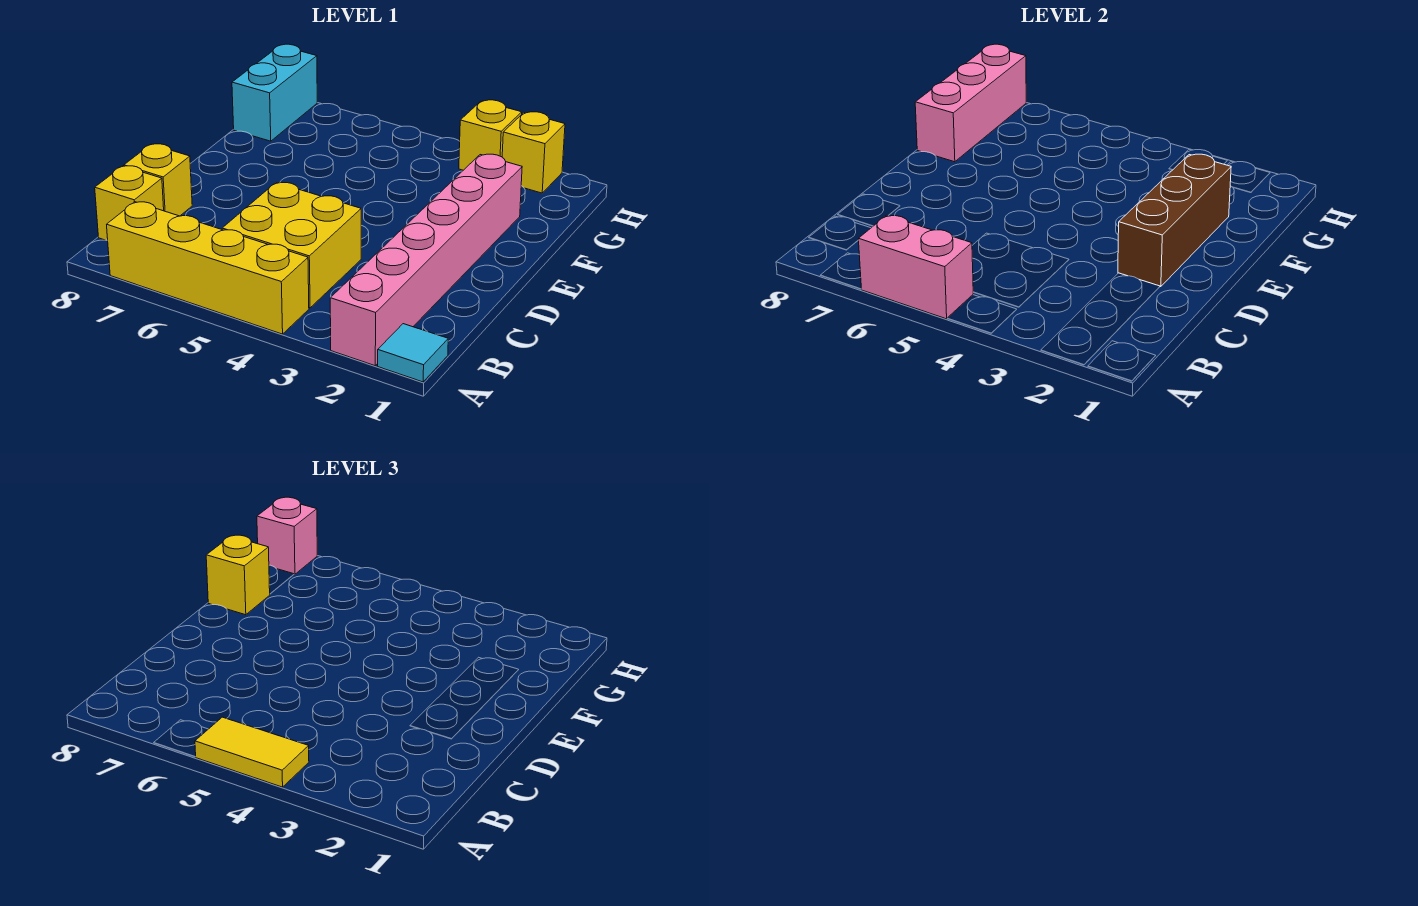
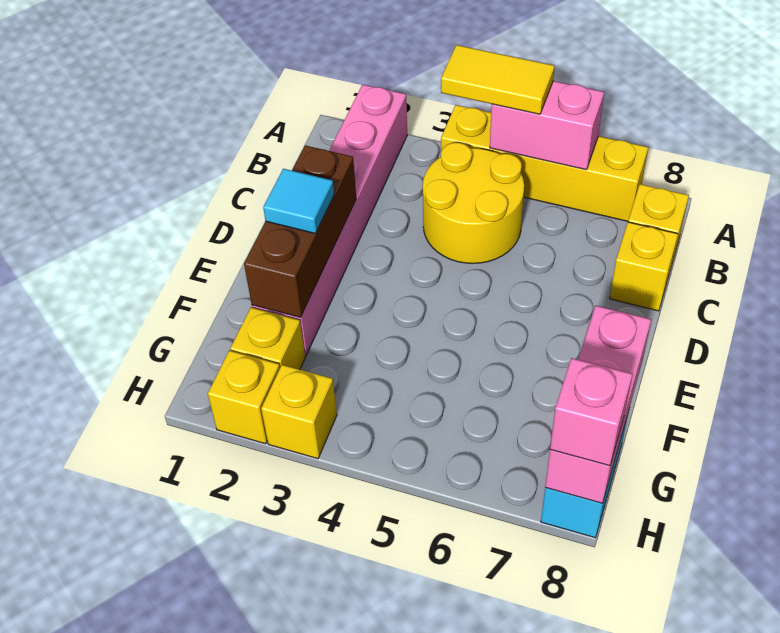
cyan 1x1 tile [378,324,448,382] -> cyan 1x1 tile moved to [263,169,334,233]
yellow 2x2 brick [222,183,361,308] -> yellow 2x2 round brick [423,143,524,263]
yellow 1x1 brick [206,535,270,615] -> yellow 1x1 brick moved to [230,307,305,370]

